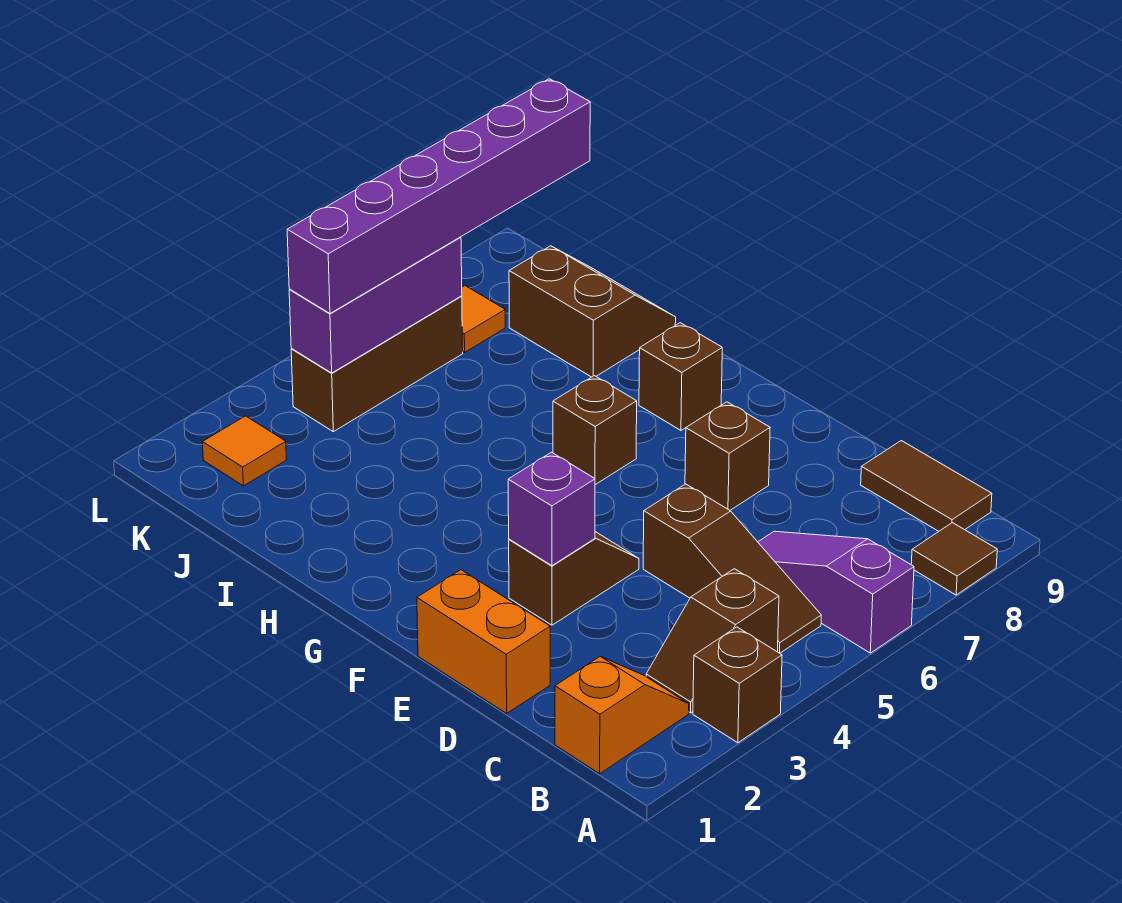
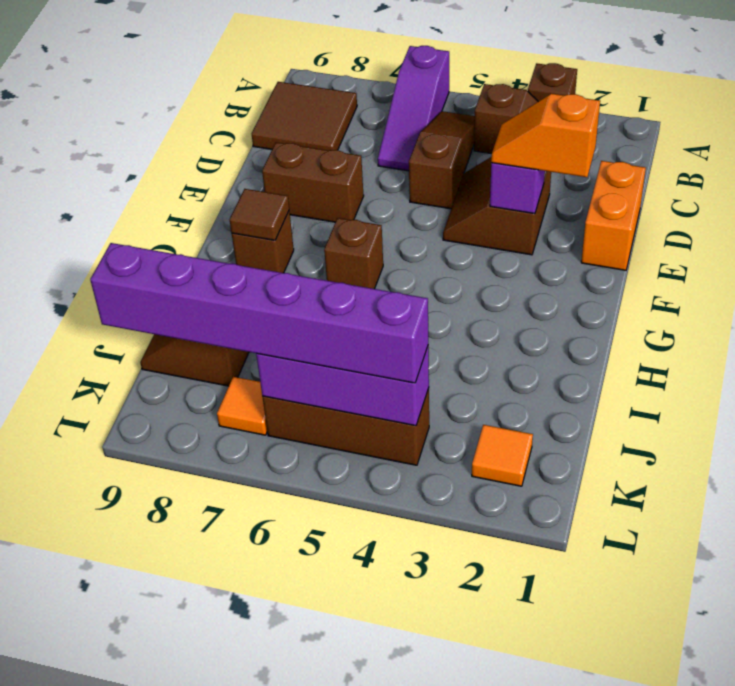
brown 1x1 tile [911,523,997,595] -> brown 1x1 tile moved to [230,189,289,240]
orange 1x2 slope [555,657,689,774] -> orange 1x2 slope moved to [491,94,600,177]
brown 1x2 tile [861,441,992,531] -> brown 2x2 tile [252,82,357,150]
brown 1x2 slope [509,532,639,625] -> brown 2x2 slope [443,157,551,255]
brown 1x1 brick [685,402,770,510] -> brown 1x2 brick [262,142,364,222]

